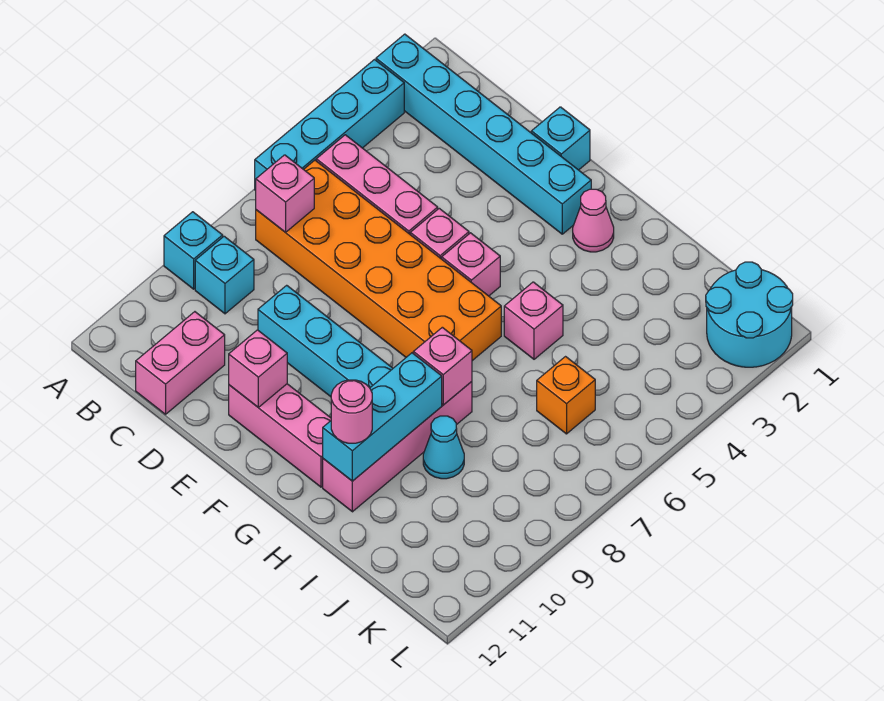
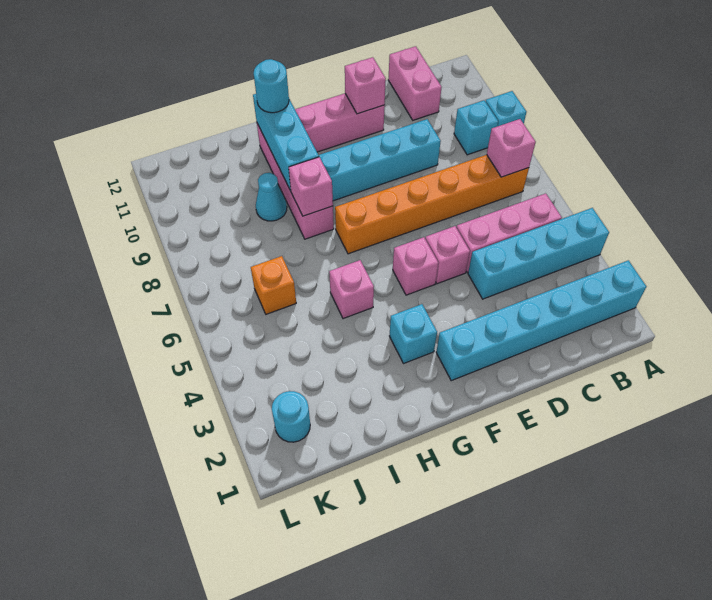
cyan 1x4 brick [255,60,404,191] -> cyan 1x4 brick turned to [468,208,609,299]
orange 2x6 brick [256,160,501,361] -> orange 1x6 brick [335,155,529,254]
cyan 1x1 brick [531,107,590,170] -> cyan 1x1 brick moved to [390,304,437,364]
pink 1x1 cone [573,189,614,252] -> none
pink 1x1 round brick [331,380,372,443] -> cyan 1x1 round brick [254,59,289,113]
cyan 2x2 round brick [706,262,793,367] -> cyan 1x1 round brick [272,391,310,442]

